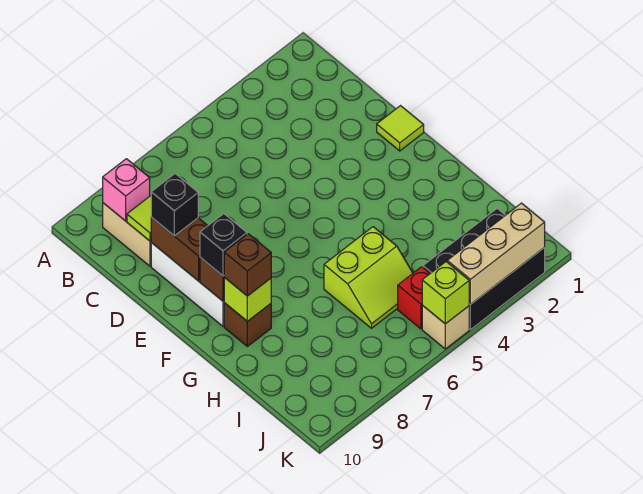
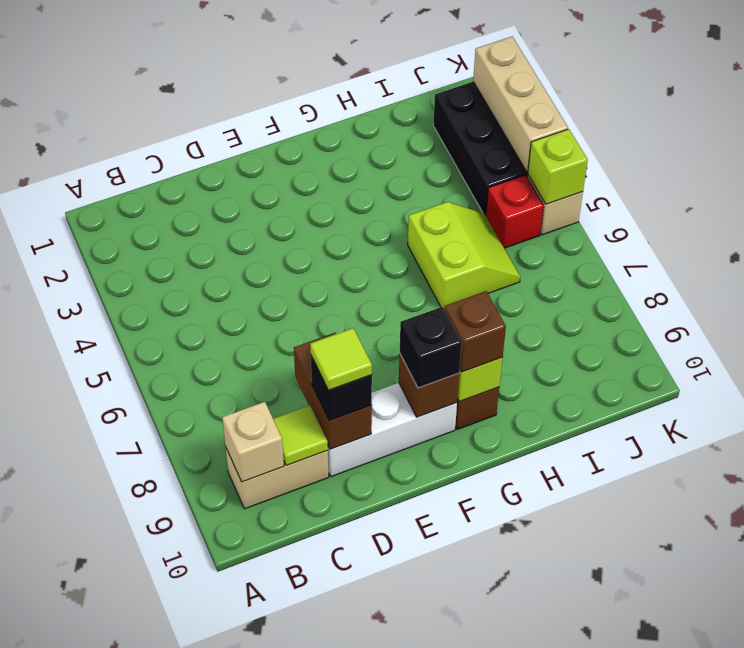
pink 1x1 brick [103,159,150,221] -> tan 1x1 brick [222,402,284,482]
brown 1x2 brick [151,217,208,281] -> brown 1x2 brick turned to [294,333,372,449]
lime 1x1 tile [377,106,424,151] -> lime 1x1 tile moved to [310,328,372,390]

